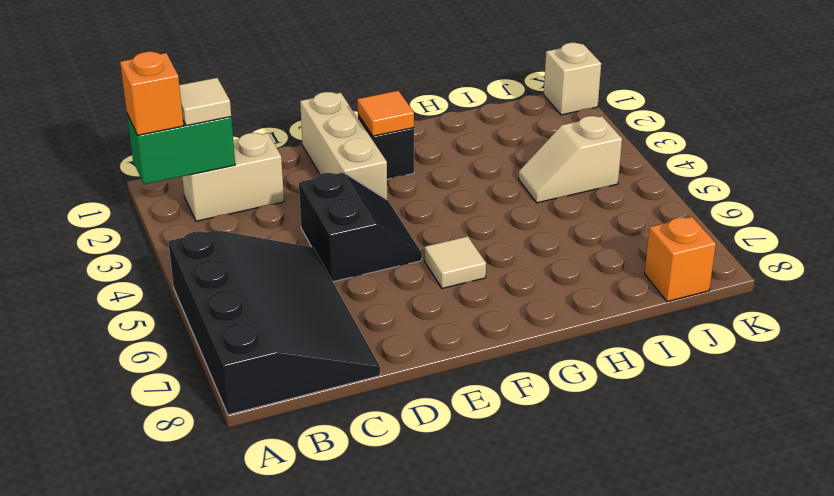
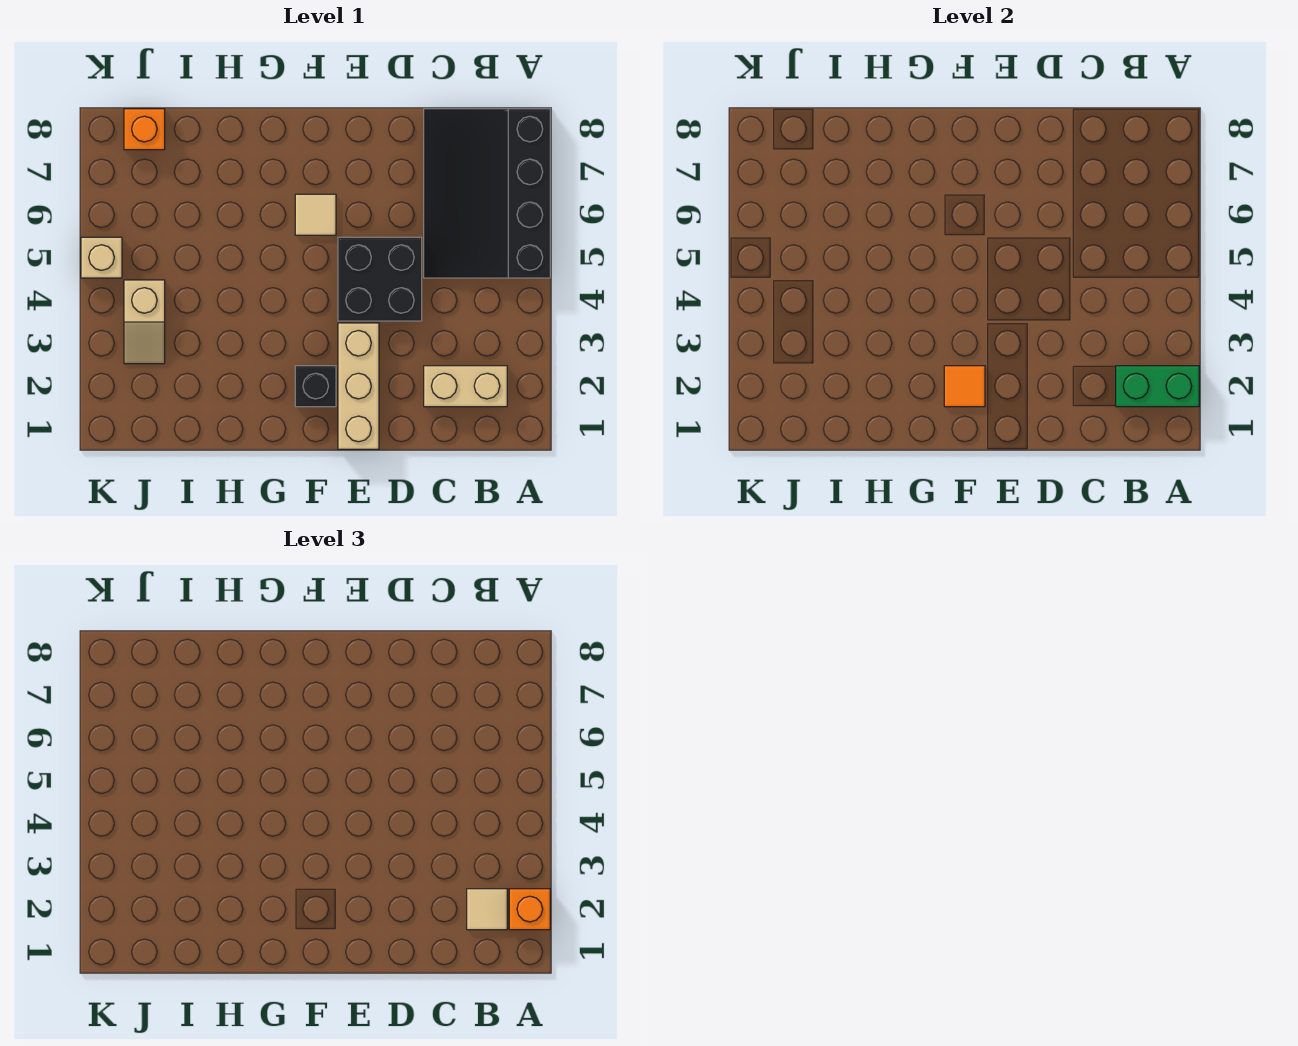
black 2x2 slope [299,172,422,282] -> black 2x2 brick [338,237,422,321]
tan 1x2 slope [518,116,622,203] -> tan 1x2 slope turned to [124,280,165,364]
tan 1x1 brick [544,43,601,115] -> tan 1x1 brick moved to [81,237,122,278]

